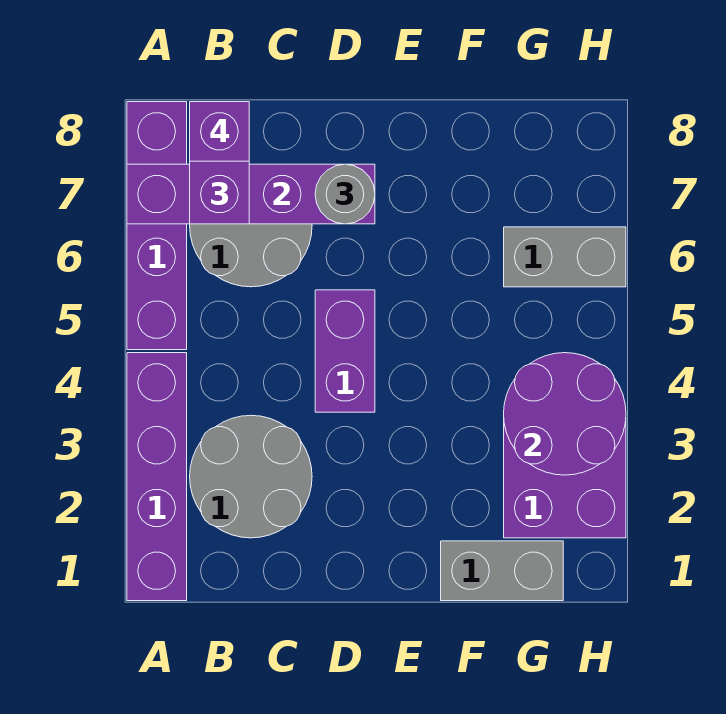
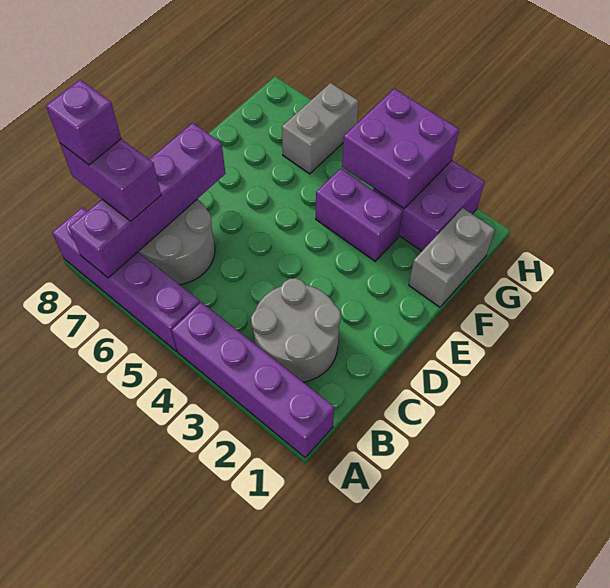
purple 1x2 brick [315,290,375,412] -> purple 1x2 brick moved to [316,169,403,261]
grey 1x1 round brick [315,164,375,224] -> none
purple 2x2 round brick [504,353,626,475] -> purple 2x2 brick [342,89,459,208]

